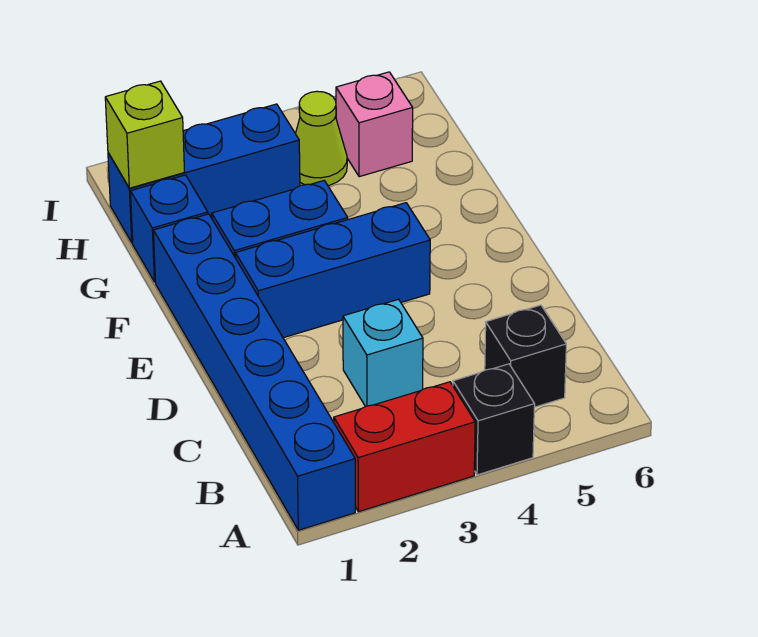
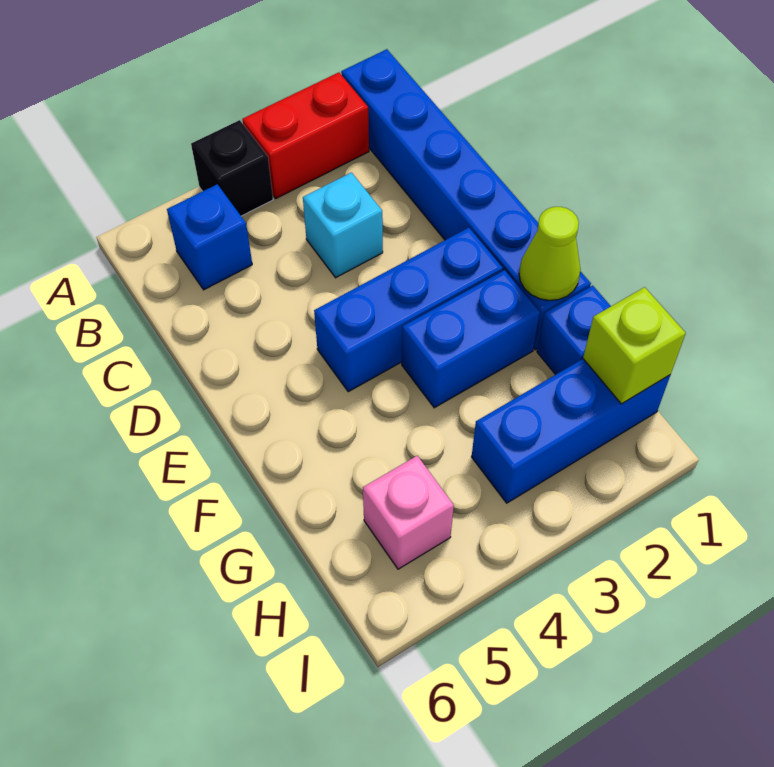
black 1x1 brick [485,305,566,407] -> blue 1x1 brick [167,184,252,290]
lime 1x1 cone [295,91,347,186] -> lime 1x1 cone moved to [519,207,581,300]

